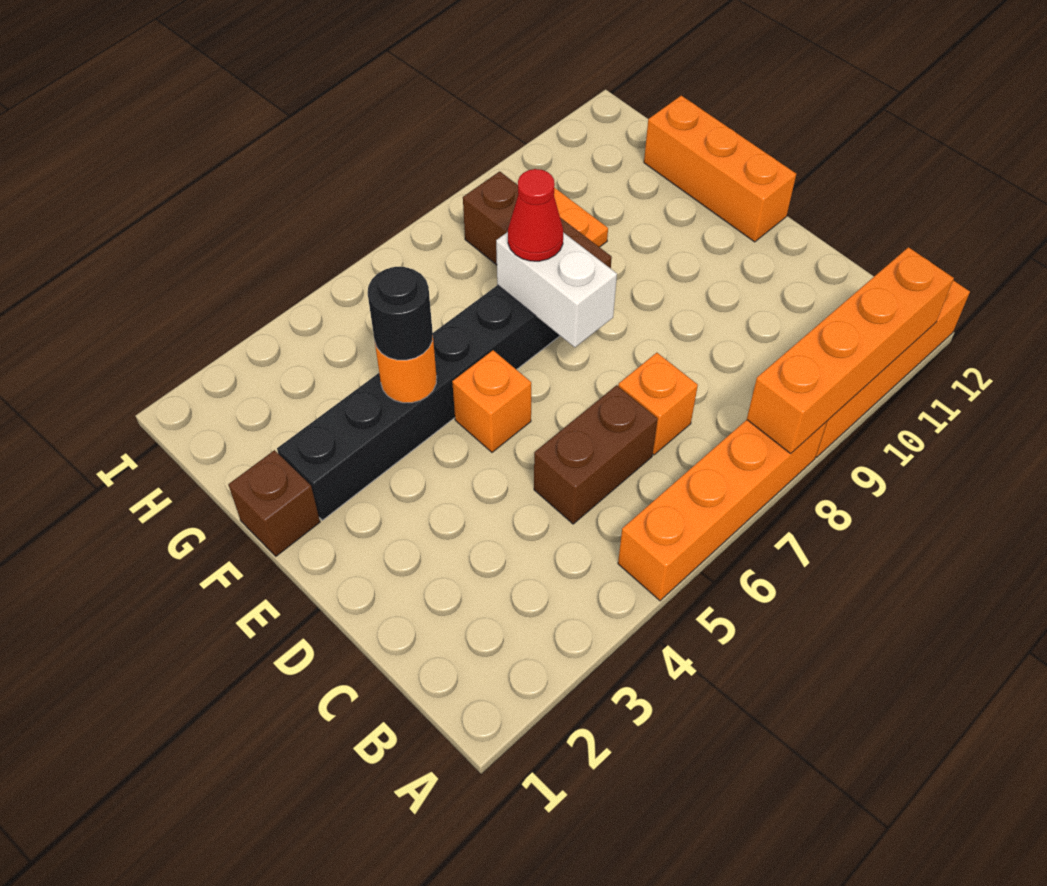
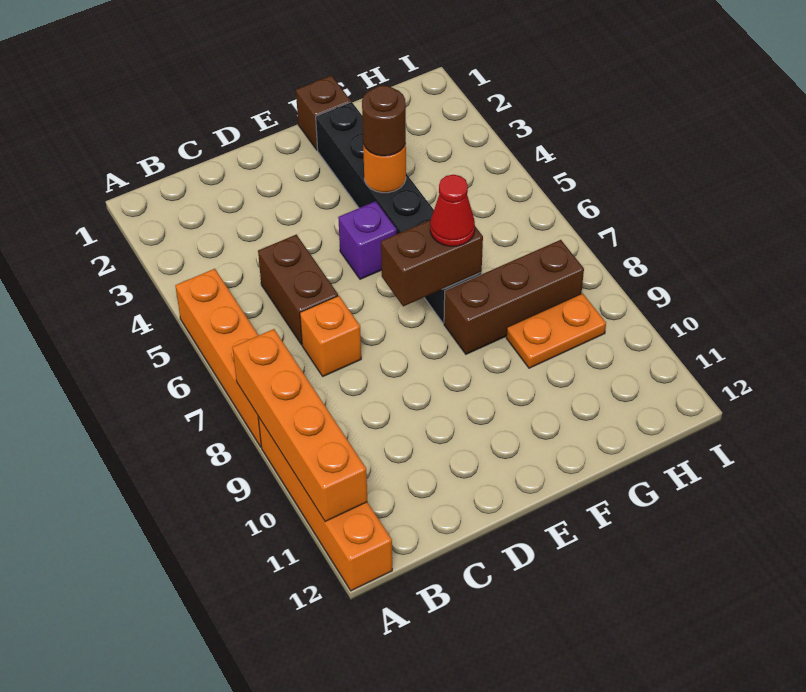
orange 1x1 brick [452,350,531,452] -> purple 1x1 brick [338,201,397,279]
white 1x2 brick [496,232,617,347] -> brown 1x2 brick [381,220,483,306]
orange 1x3 brick [644,96,796,242] -> none
black 1x1 round brick [368,267,433,360] -> brown 1x1 round brick [362,85,406,156]

